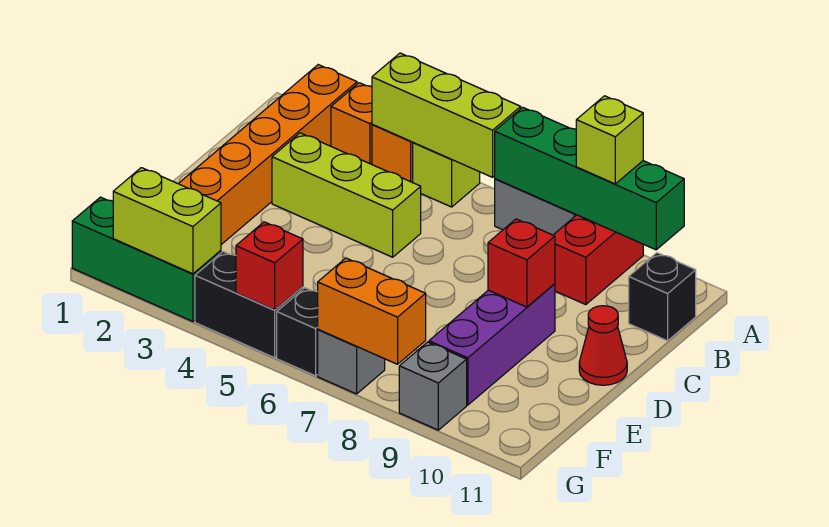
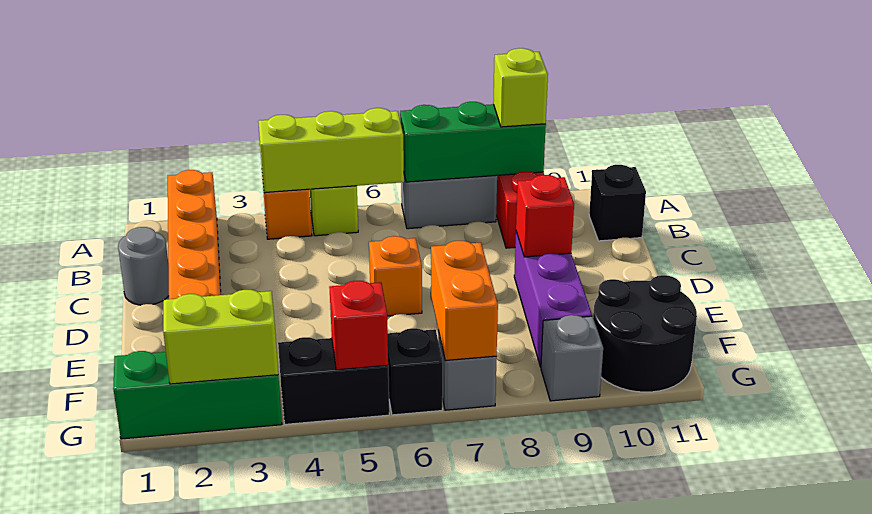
orange 1x1 brick [331,83,372,164] -> orange 1x1 brick moved to [369,236,422,316]
green 1x4 brick [495,107,684,250] -> green 1x3 brick [400,102,546,182]
none -> grey 1x1 round brick [118,227,169,305]
lime 1x3 brick [272,133,421,257] -> none
red 1x1 cone [579,306,627,385] -> none
none -> black 2x2 round brick [593,275,697,392]
orange 1x2 brick [318,258,426,364] -> orange 1x2 brick turned to [431,241,498,361]

